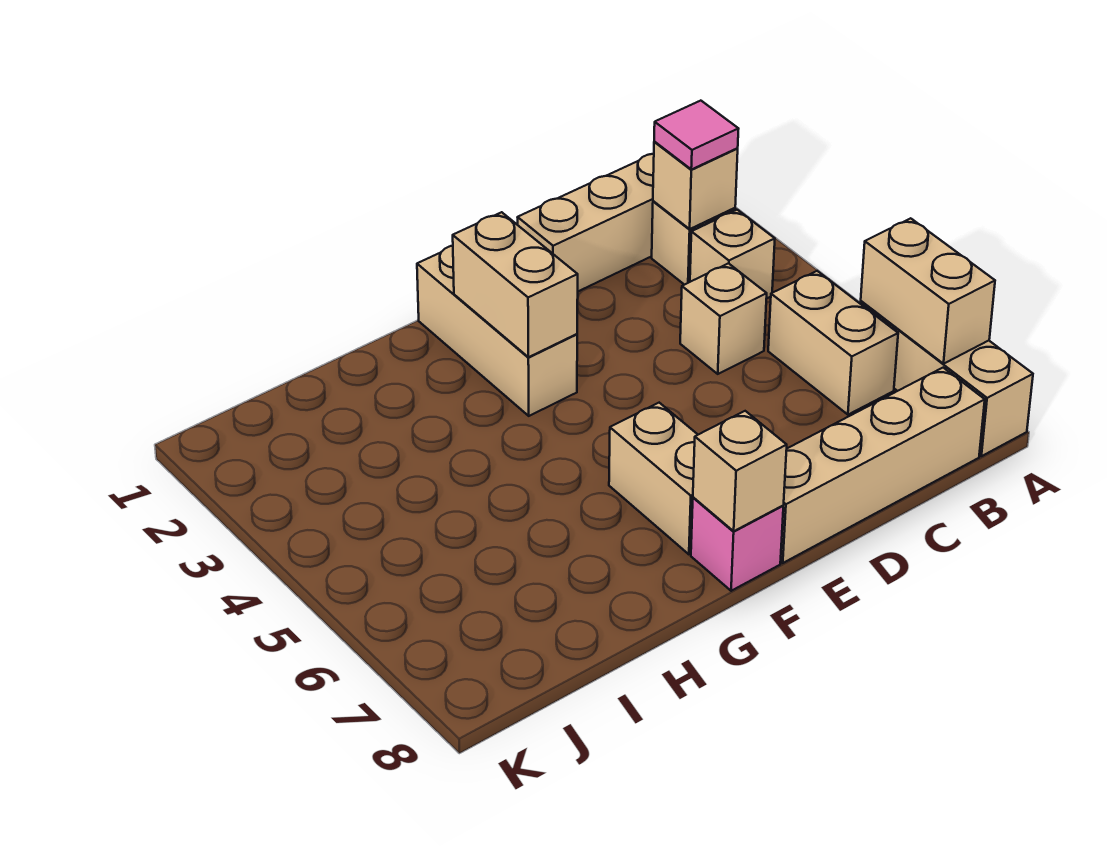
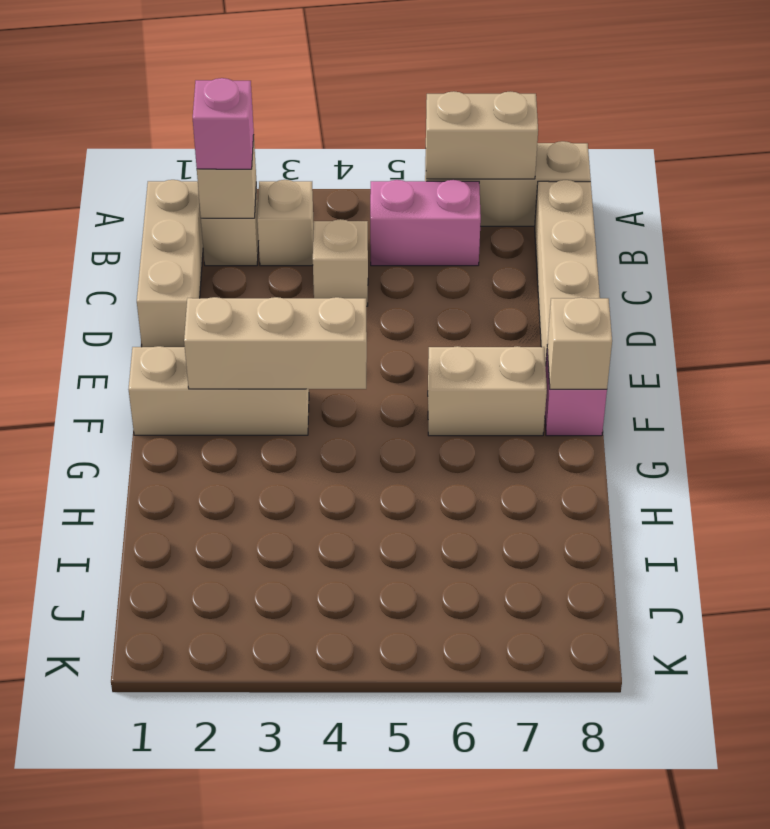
pink 1x1 tile [654,101,738,169] -> pink 1x1 brick [193,78,254,169]
tan 1x2 brick [768,271,898,415] -> pink 1x2 brick [370,180,481,266]
tan 1x2 brick [453,212,578,357] -> tan 1x3 brick [184,297,367,389]

